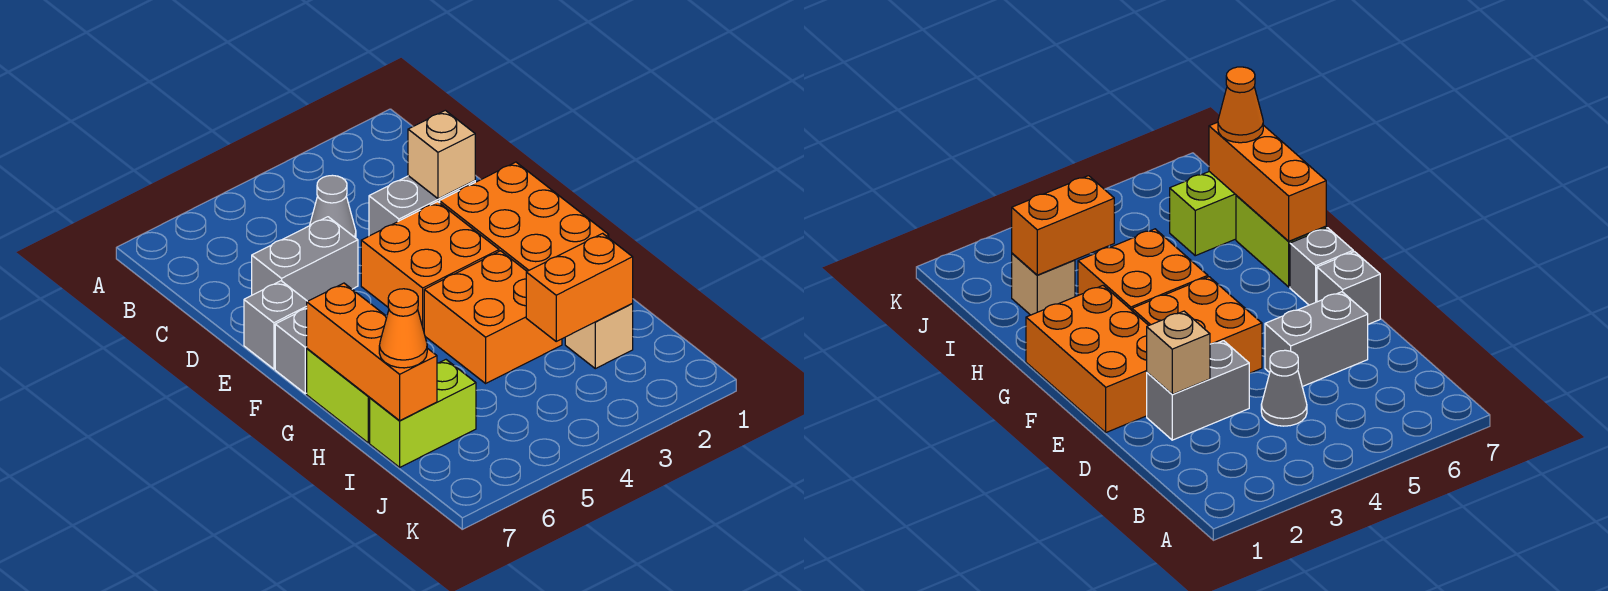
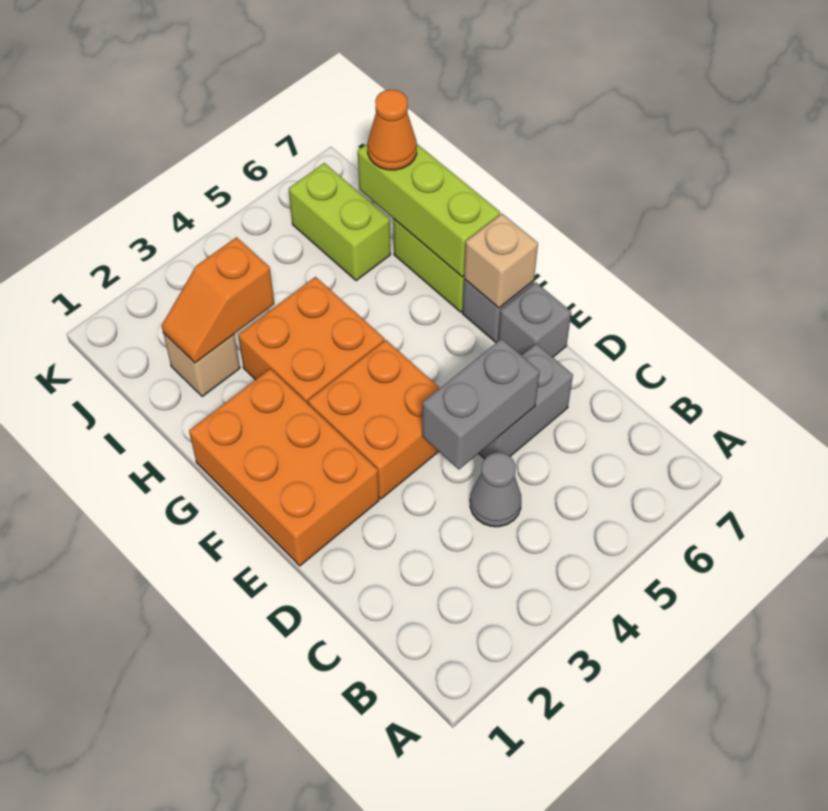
grey 1x2 brick [369,176,475,236] -> grey 1x2 brick moved to [422,339,540,470]
tan 1x1 brick [408,110,475,199] -> tan 1x1 brick moved to [464,214,538,308]
orange 1x3 brick [307,283,437,420] -> lime 1x3 brick [358,143,500,277]
orange 1x2 brick [526,233,633,341] -> orange 1x2 slope [161,237,274,363]
lime 1x2 brick [370,360,476,467] -> lime 1x2 brick turned to [289,163,391,281]

